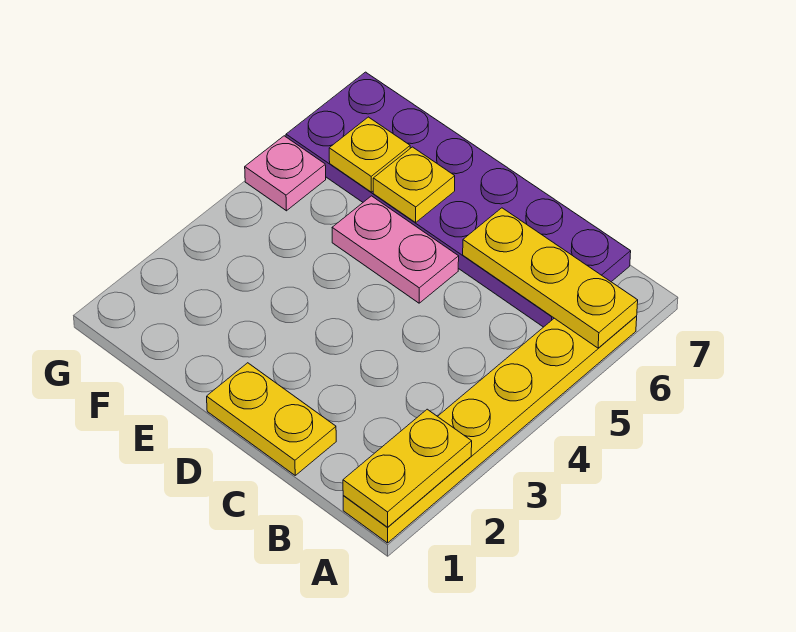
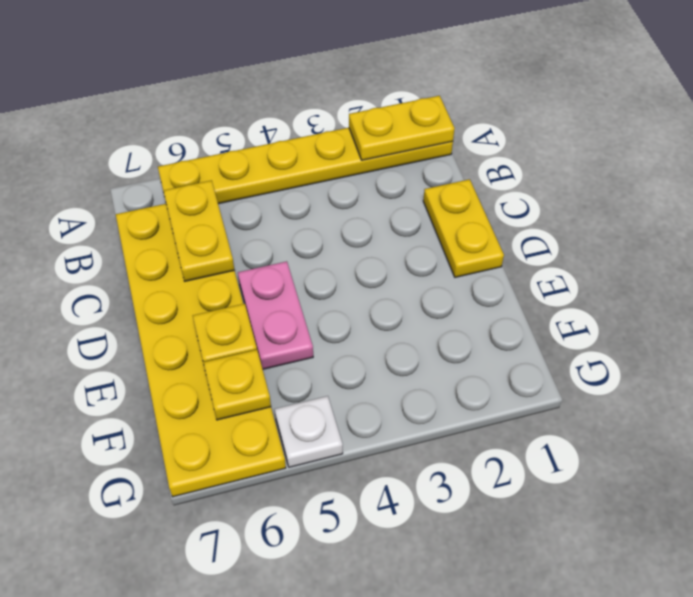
yellow 1x3 plate [463,208,638,348] -> yellow 1x2 plate [163,180,234,281]
purple 2x6 plate [286,72,631,327] -> yellow 2x6 plate [116,204,286,497]
pink 1x1 plate [245,136,326,211] -> white 1x1 plate [275,396,343,467]

